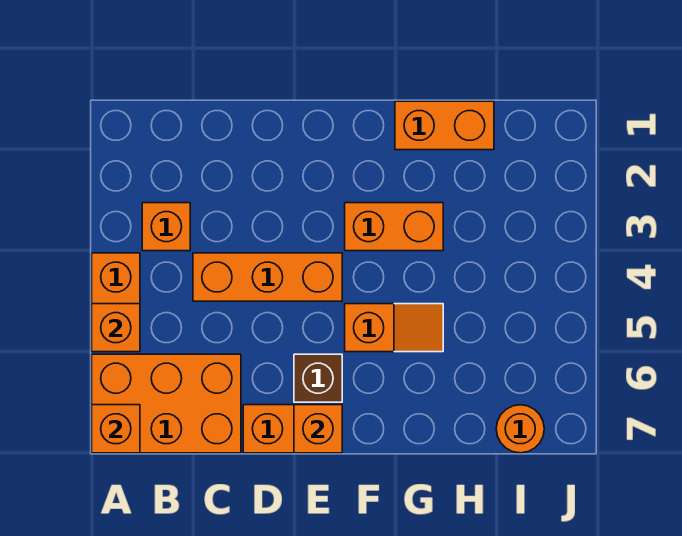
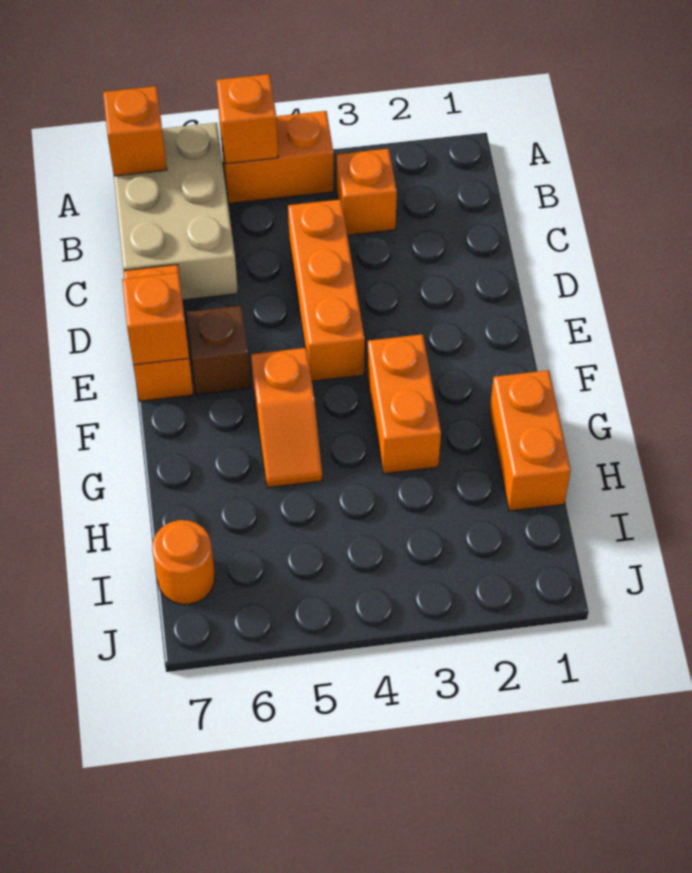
orange 2x3 brick [92,354,241,453] -> tan 2x3 brick [114,123,238,300]

